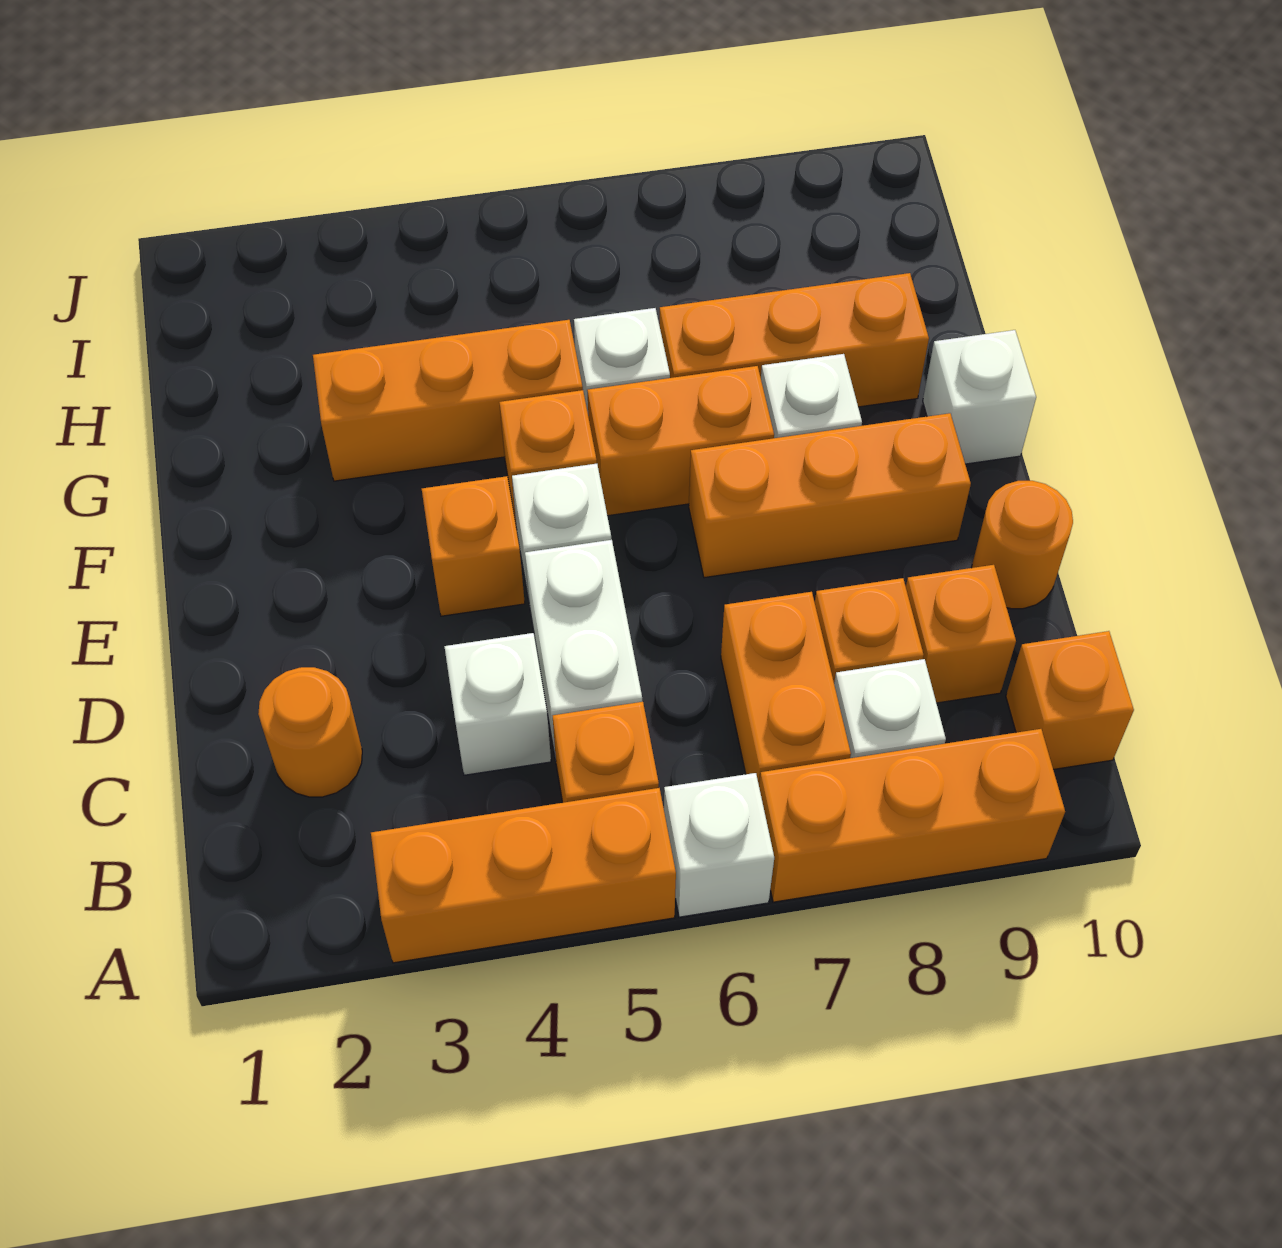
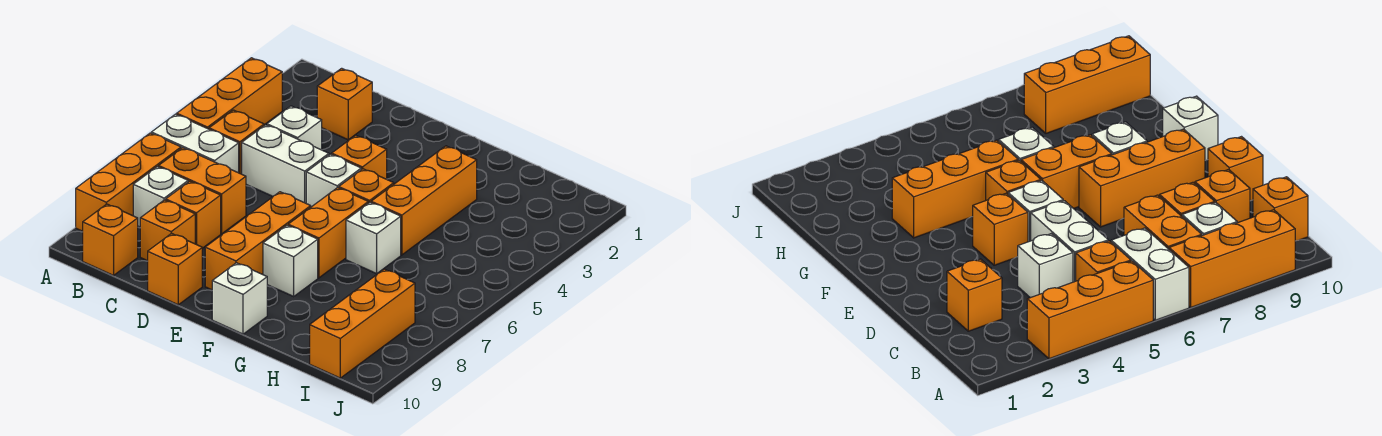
white 1x1 brick [664,773,774,917] -> white 1x2 brick [151,114,239,173]
orange 1x1 round brick [258,667,362,797] -> orange 1x1 brick [317,68,372,140]
orange 1x1 round brick [972,481,1073,609] -> orange 1x1 brick [148,233,202,305]
orange 1x3 brick [659,273,929,407] -> orange 1x3 brick moved to [310,269,415,378]

